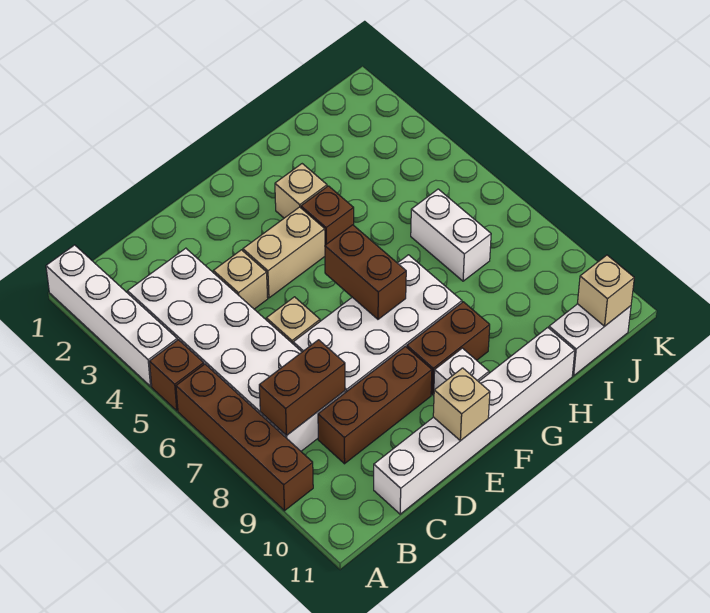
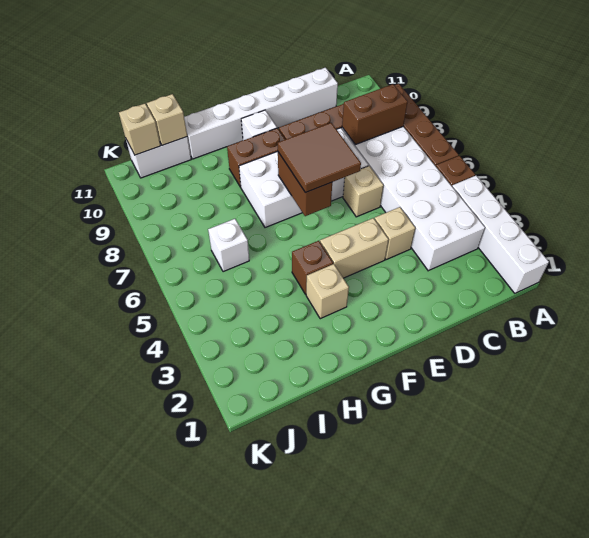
none -> brown 2x2 tile [278,123,361,193]
tan 1x1 brick [433,368,490,441] -> tan 1x1 brick moved to [147,94,187,145]
white 1x2 brick [411,189,491,281] -> white 1x1 brick [208,219,249,272]

